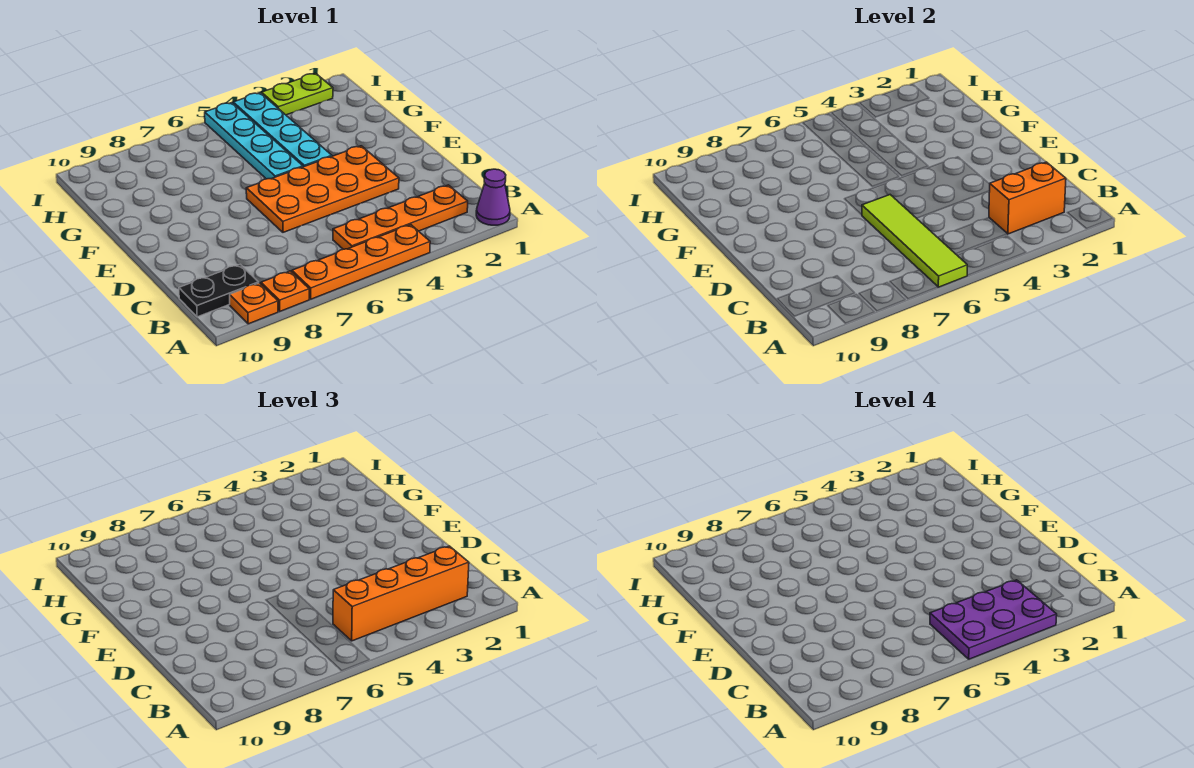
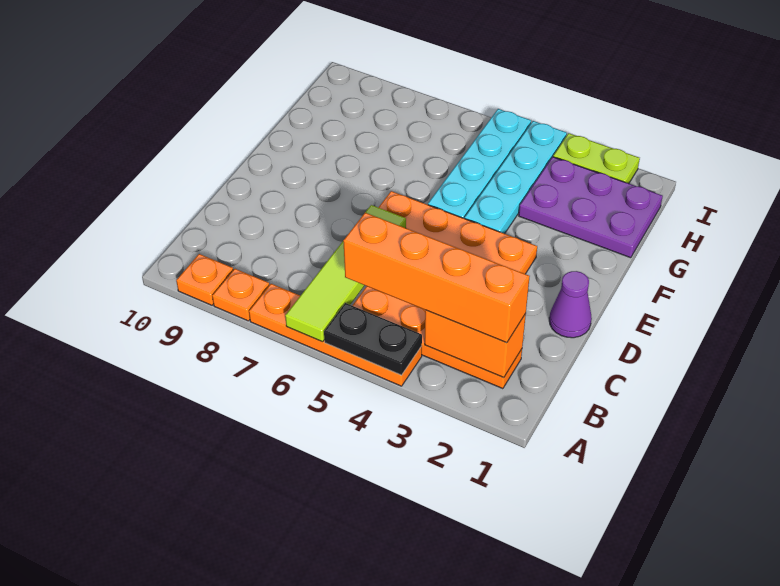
purple 1x1 cone [476,169,510,225] -> purple 1x1 cone moved to [549,271,592,338]
purple 2x3 plate [930,580,1057,659] -> purple 2x3 plate moved to [519,157,663,258]
black 1x2 plate [179,264,258,317] -> black 1x2 plate moved to [324,303,422,375]

